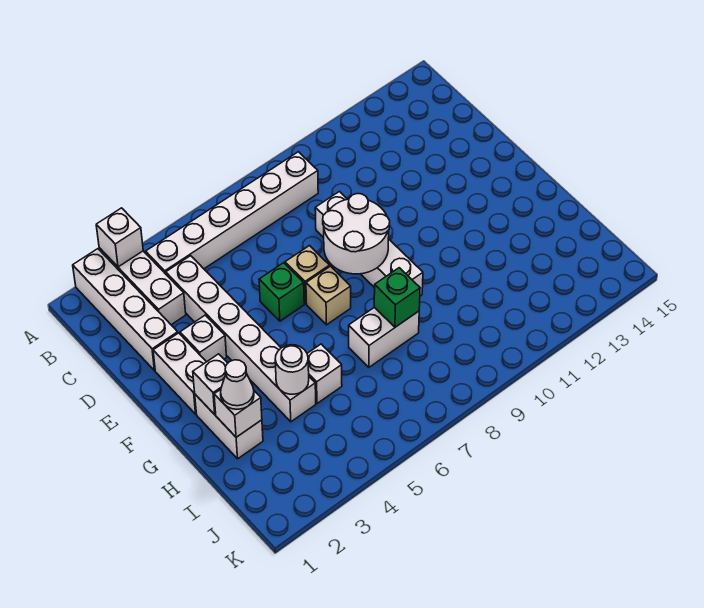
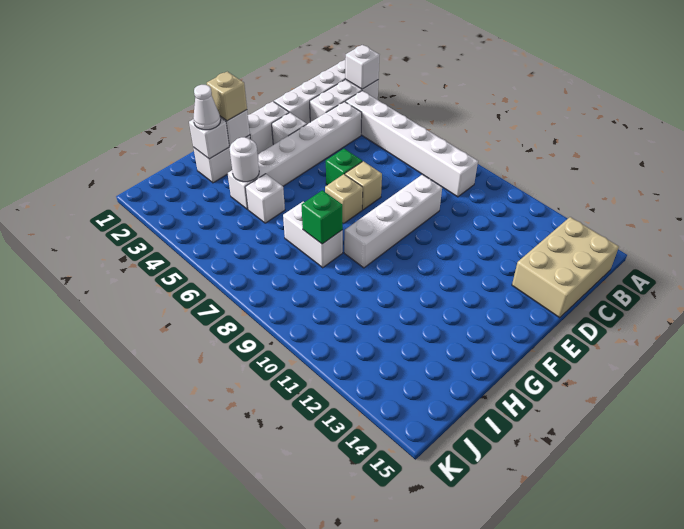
none -> tan 2x3 brick [512,217,619,318]
white 2x2 round brick [323,194,390,274] -> none
none -> tan 1x1 brick [207,72,247,121]

